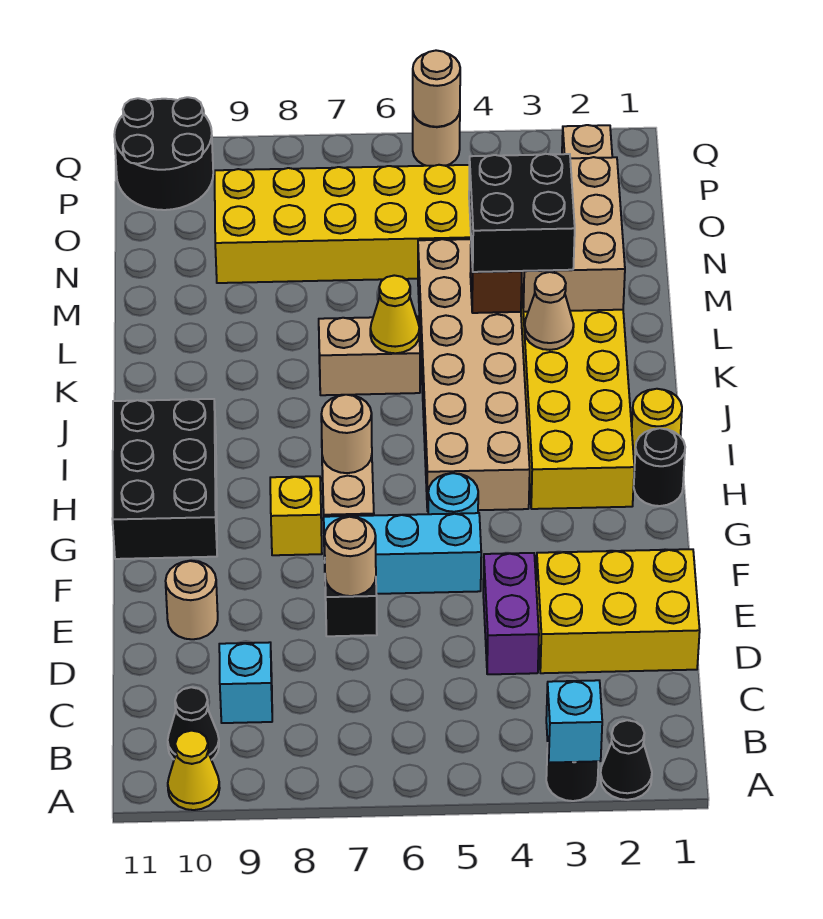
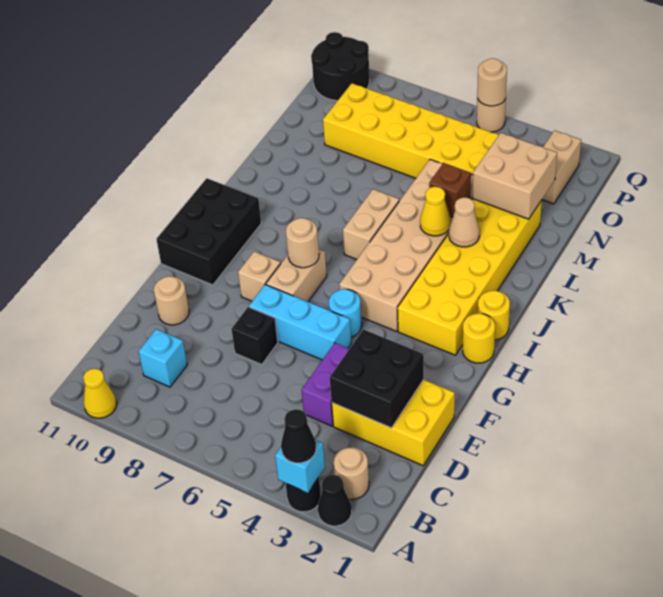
black 1x1 cone [168,687,219,760] -> black 1x1 cone moved to [281,409,316,463]
tan 1x1 round brick [324,517,376,596] -> tan 1x1 round brick moved to [334,448,369,499]
yellow 1x1 brick [270,476,322,555] -> tan 1x1 brick [238,251,281,301]
black 1x1 round brick [634,428,685,506] -> yellow 1x1 round brick [463,313,495,363]
tan 1x2 brick [319,316,420,395] -> tan 1x2 brick turned to [343,189,399,260]
yellow 1x1 cone [370,275,419,353] -> yellow 1x1 cone moved to [420,187,451,236]
tan 2x3 brick [522,157,625,312] -> tan 2x2 brick [472,133,557,219]
black 2x2 brick [469,154,575,272] -> black 2x2 brick moved to [330,329,424,428]

